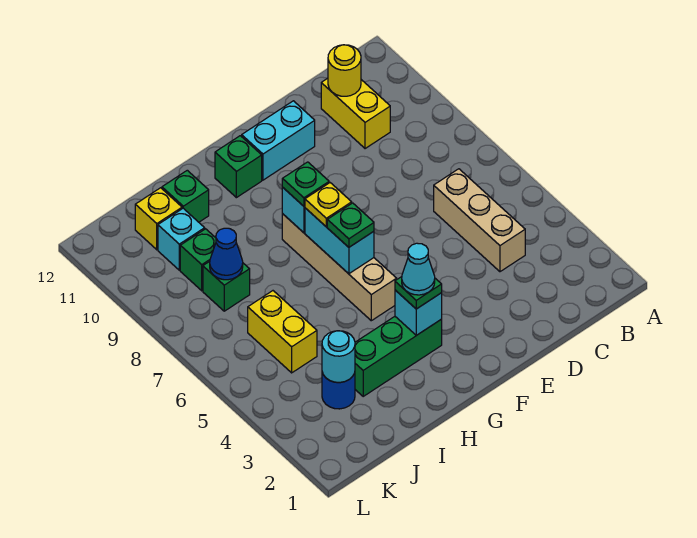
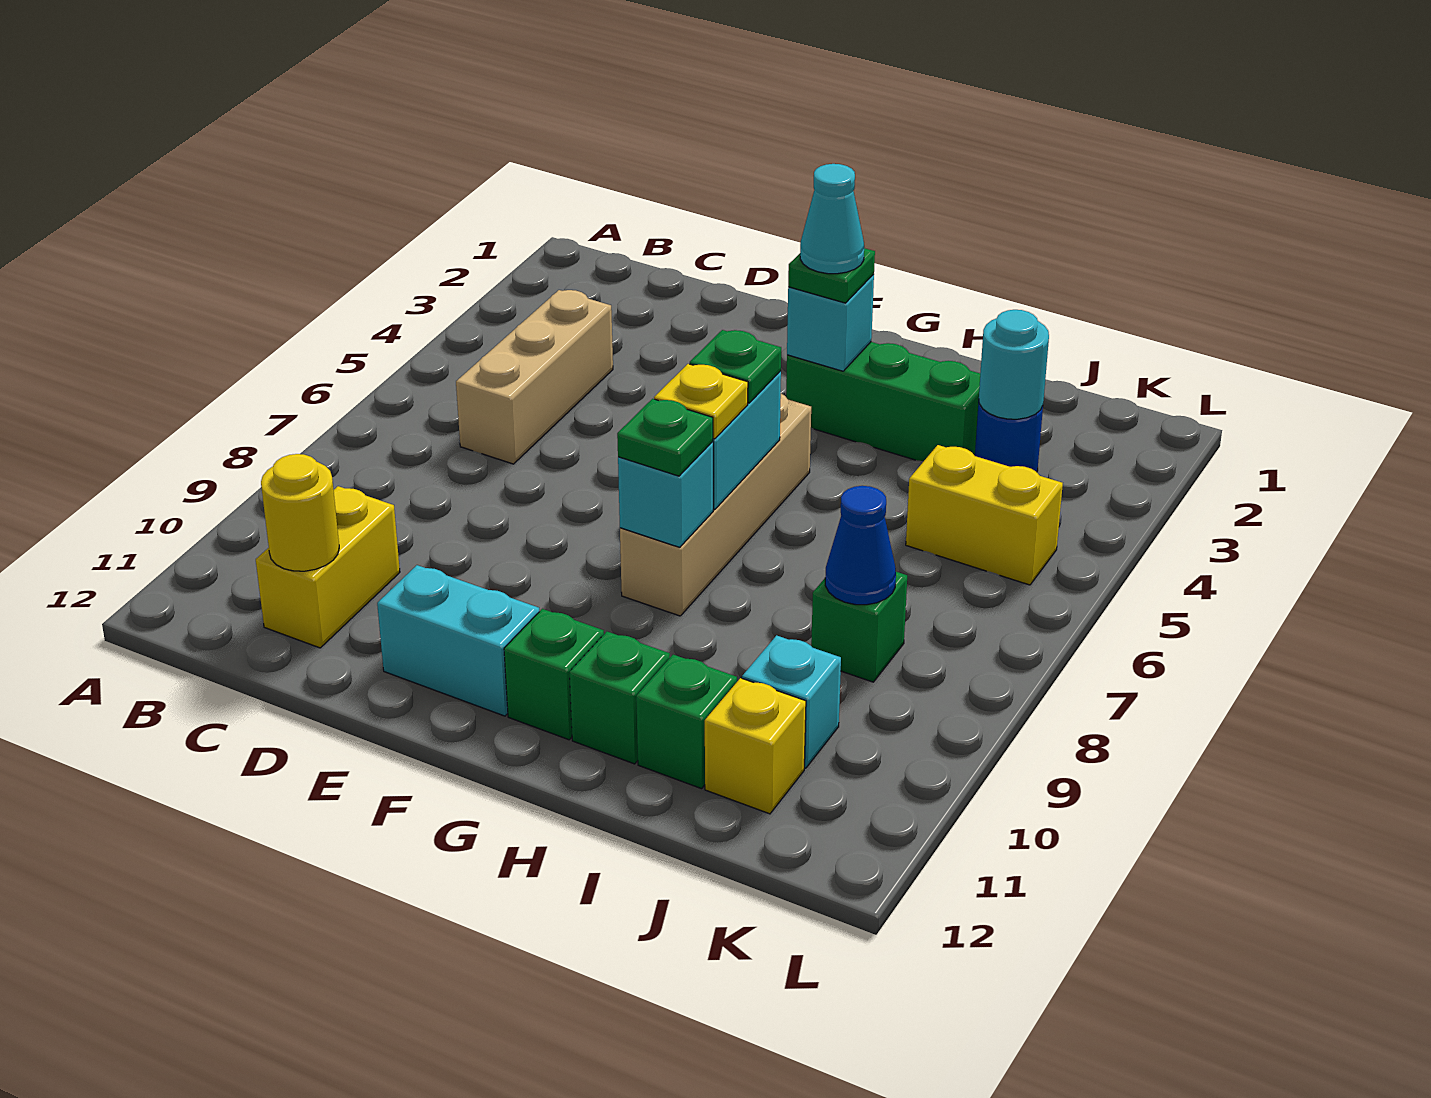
yellow 1x2 brick [248,291,317,373] -> yellow 1x2 brick turned to [906,445,1063,585]
green 1x1 brick [180,229,216,291] -> green 1x1 brick moved to [570,632,670,764]

